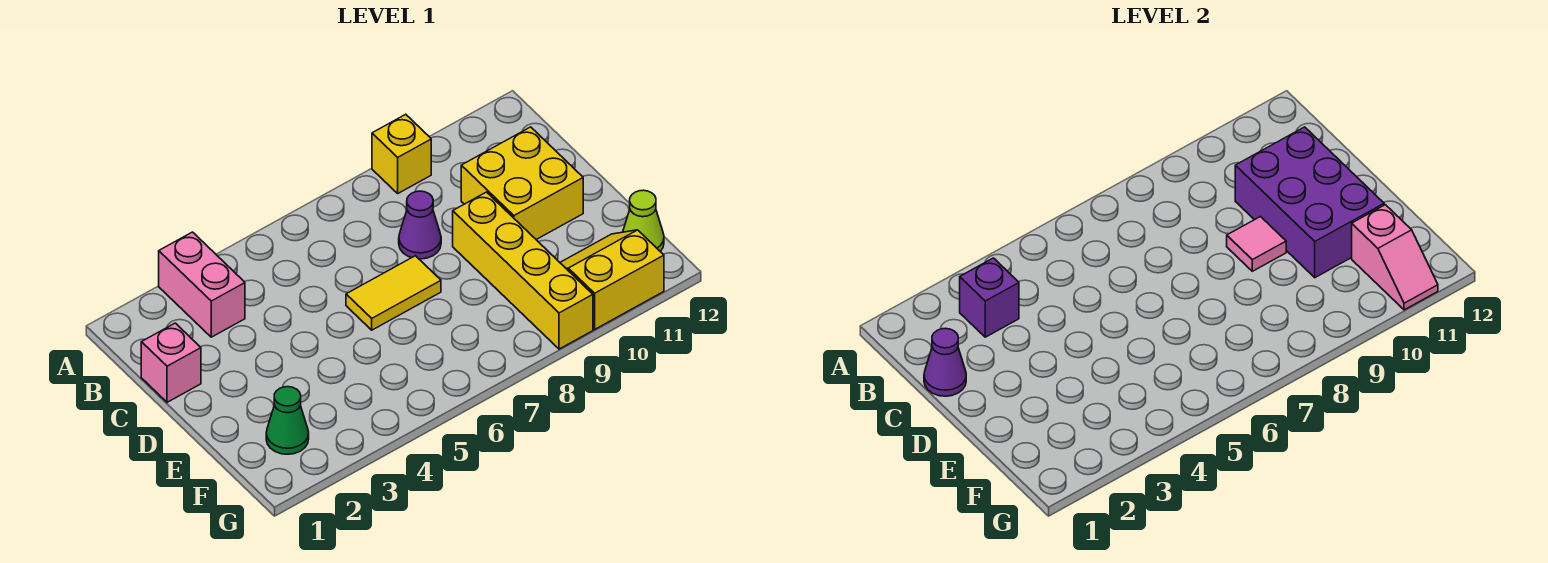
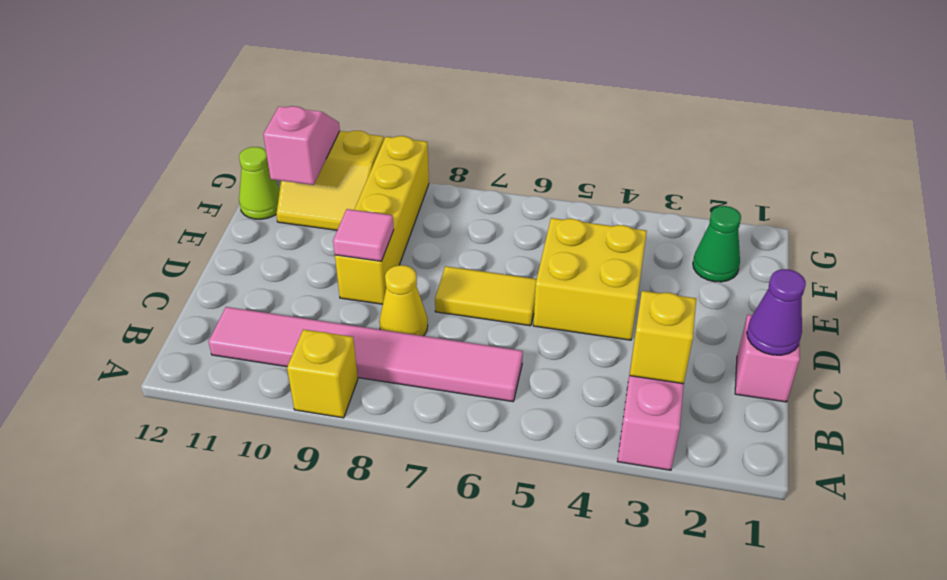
purple 1x1 brick [960,258,1019,337] -> yellow 1x1 brick [630,291,696,384]
none -> pink 1x6 tile [208,307,523,402]
purple 1x1 cone [399,191,441,259] -> yellow 1x1 cone [379,265,428,336]
yellow 2x2 brick [461,127,583,240] -> yellow 2x2 brick moved to [533,218,647,340]
purple 2x3 brick [1235,127,1384,278] -> none

